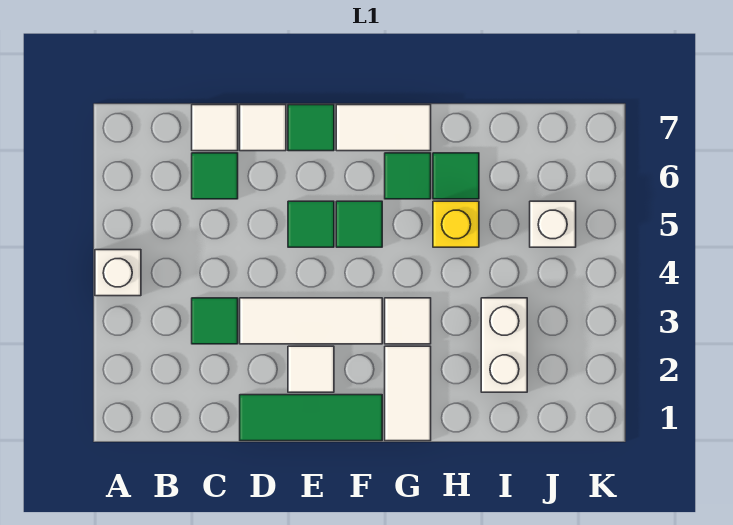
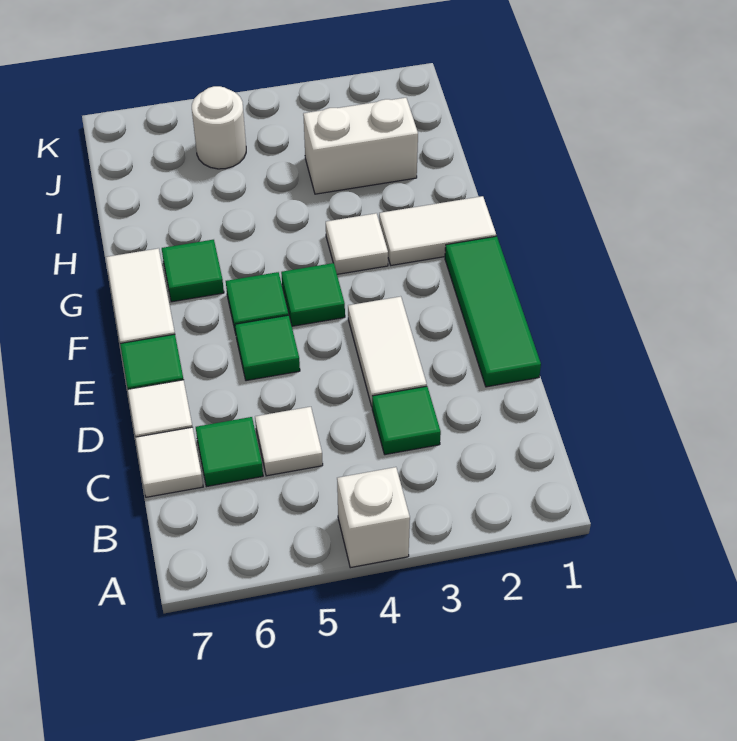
white 1x3 tile [240,298,382,344] -> white 1x2 tile [348,296,427,406]
white 1x1 tile [288,346,334,392] -> white 1x1 tile moved to [255,407,323,476]
yellow 1x1 brick [433,201,479,247] -> none
green 1x1 tile [433,153,479,199] -> green 1x1 tile moved to [281,263,345,326]
white 1x1 brick [530,201,576,247] -> white 1x1 round brick [192,86,246,169]

